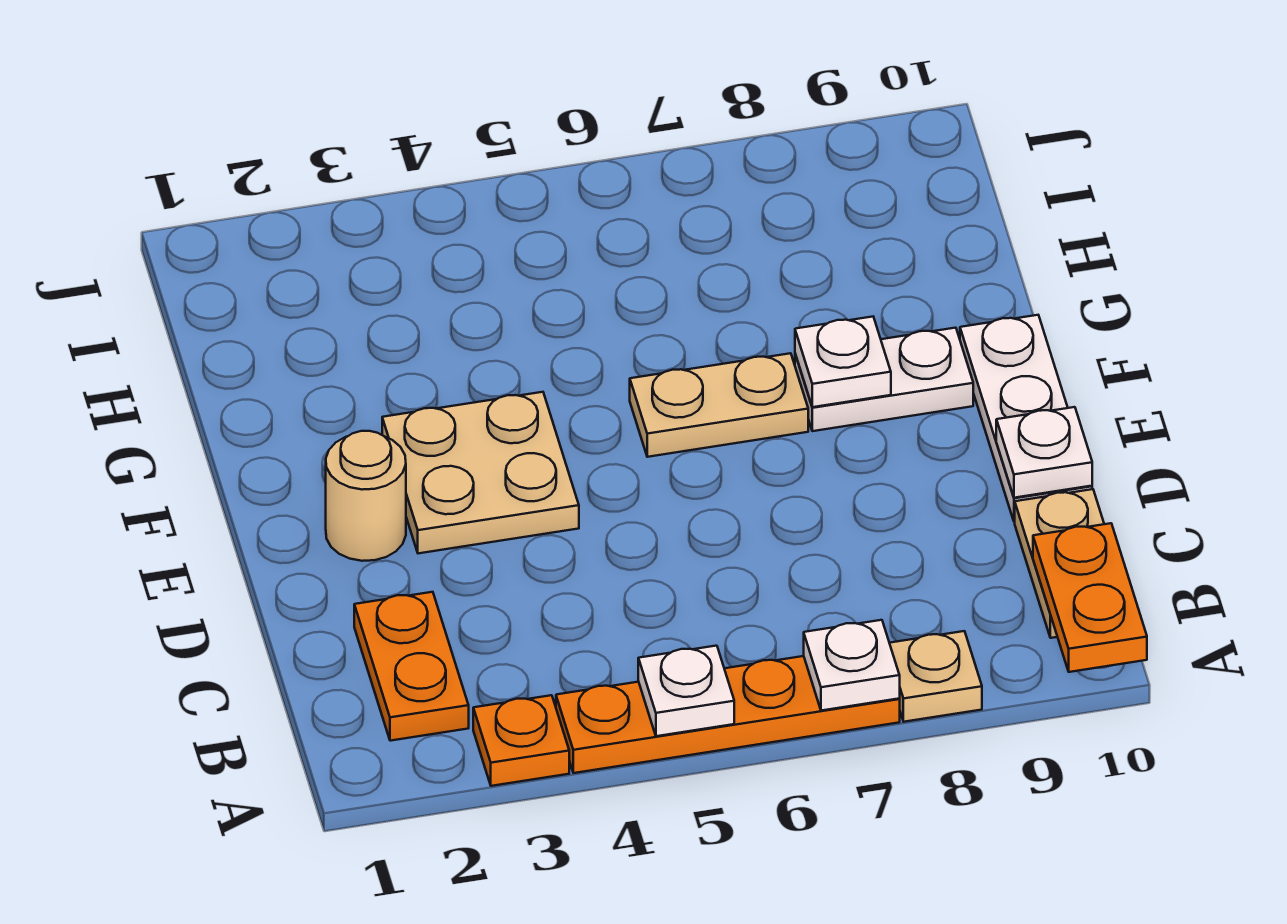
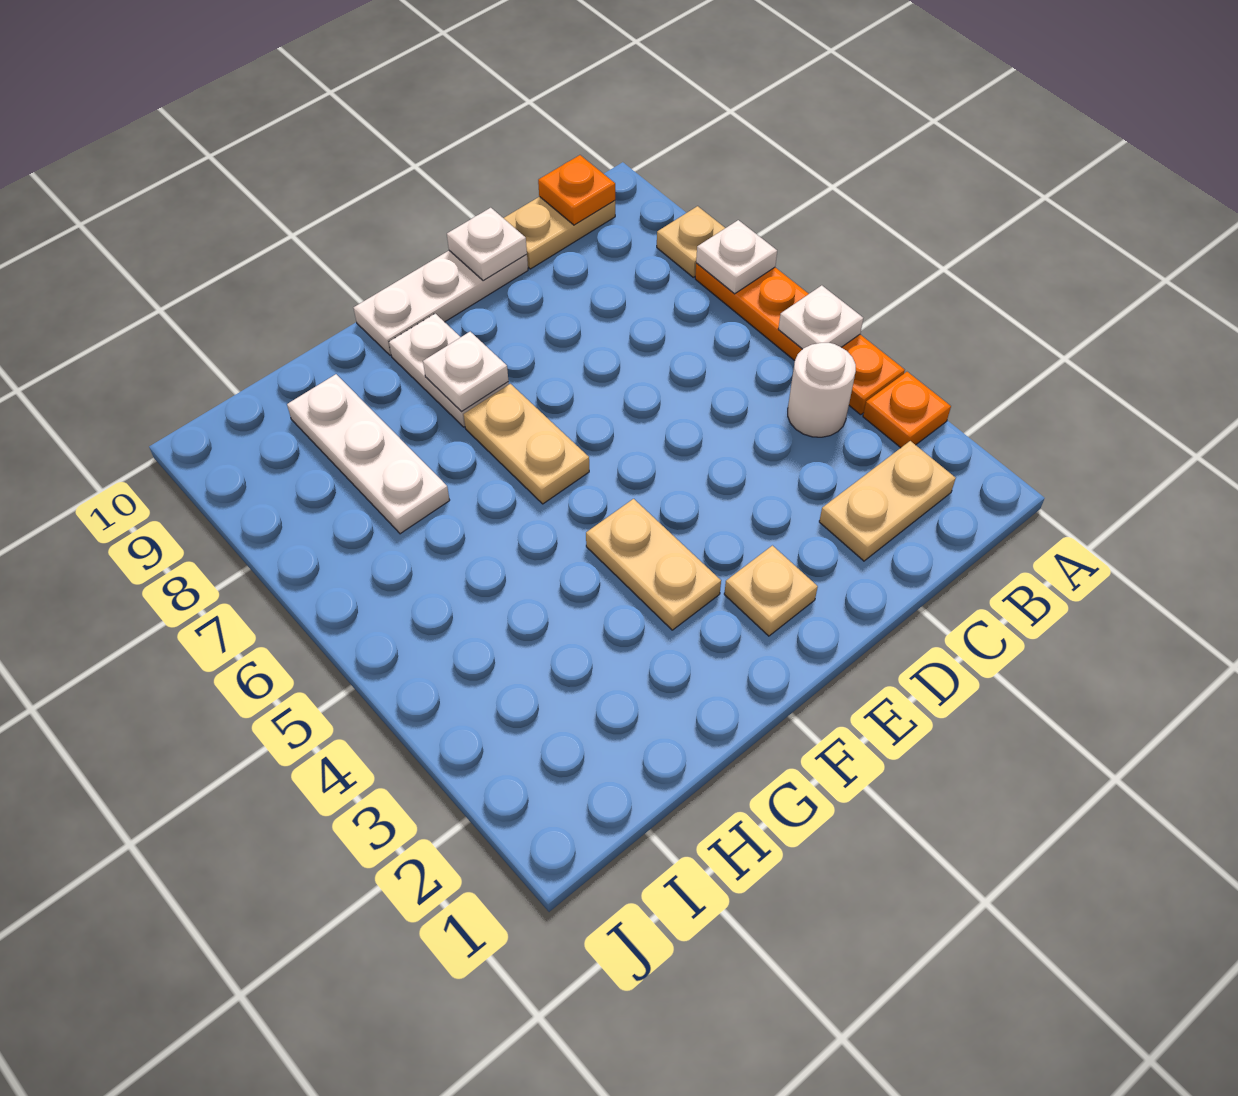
orange 1x2 plate [1033,523,1147,672] -> orange 1x1 plate [538,155,615,225]
orange 1x2 plate [354,592,469,741] -> tan 1x2 plate [819,441,956,561]
none -> white 1x1 round brick [788,343,856,437]
tan 1x1 round brick [326,431,406,561] -> tan 1x1 plate [724,546,818,636]
tan 2x2 plate [382,392,579,553] -> tan 1x2 plate [586,499,721,630]
none -> white 1x3 plate [287,374,450,534]

